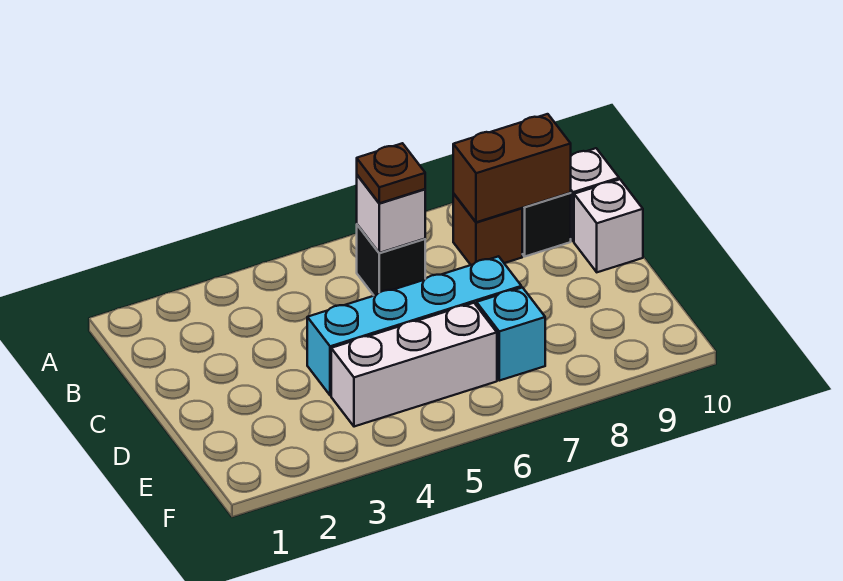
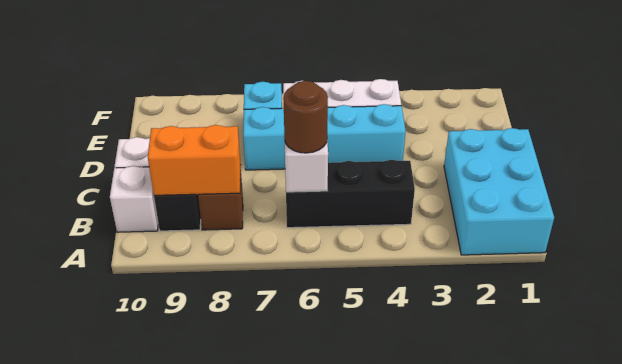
none -> cyan 2x3 brick [444,128,554,255]
black 1x1 brick [357,225,425,296] -> black 1x3 brick [286,160,415,228]
brown 1x1 plate [357,143,425,203] -> brown 1x1 round brick [283,81,328,153]
brown 1x2 brick [453,114,571,222] -> orange 1x2 brick [148,125,241,195]

